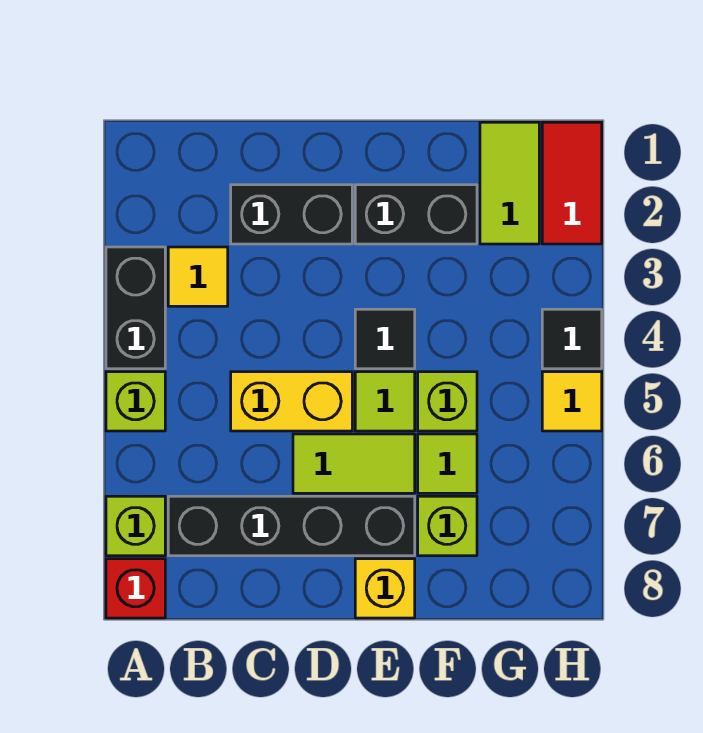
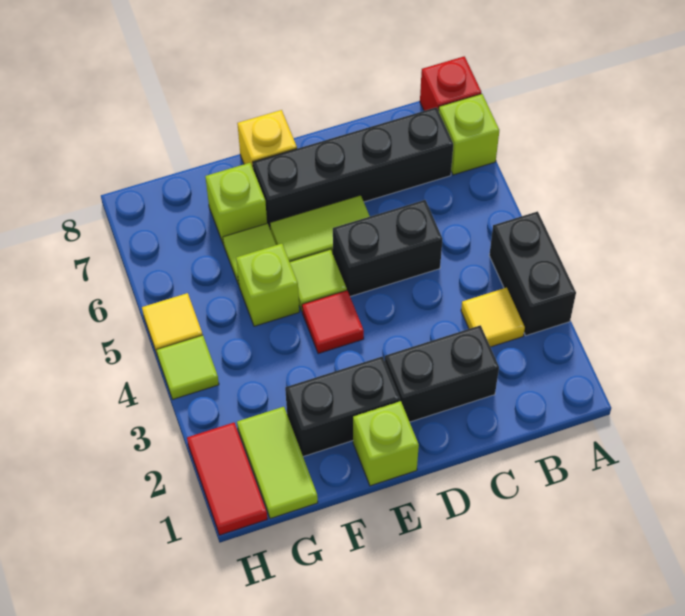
lime 1x1 brick [106,372,165,431] -> lime 1x1 brick moved to [353,401,419,486]
yellow 1x2 brick [231,372,352,431] -> black 1x2 brick [333,200,442,297]
black 1x1 tile [355,309,415,369] -> red 1x1 tile [302,291,364,354]
black 1x1 tile [542,309,602,369] -> lime 1x1 tile [157,335,219,399]

